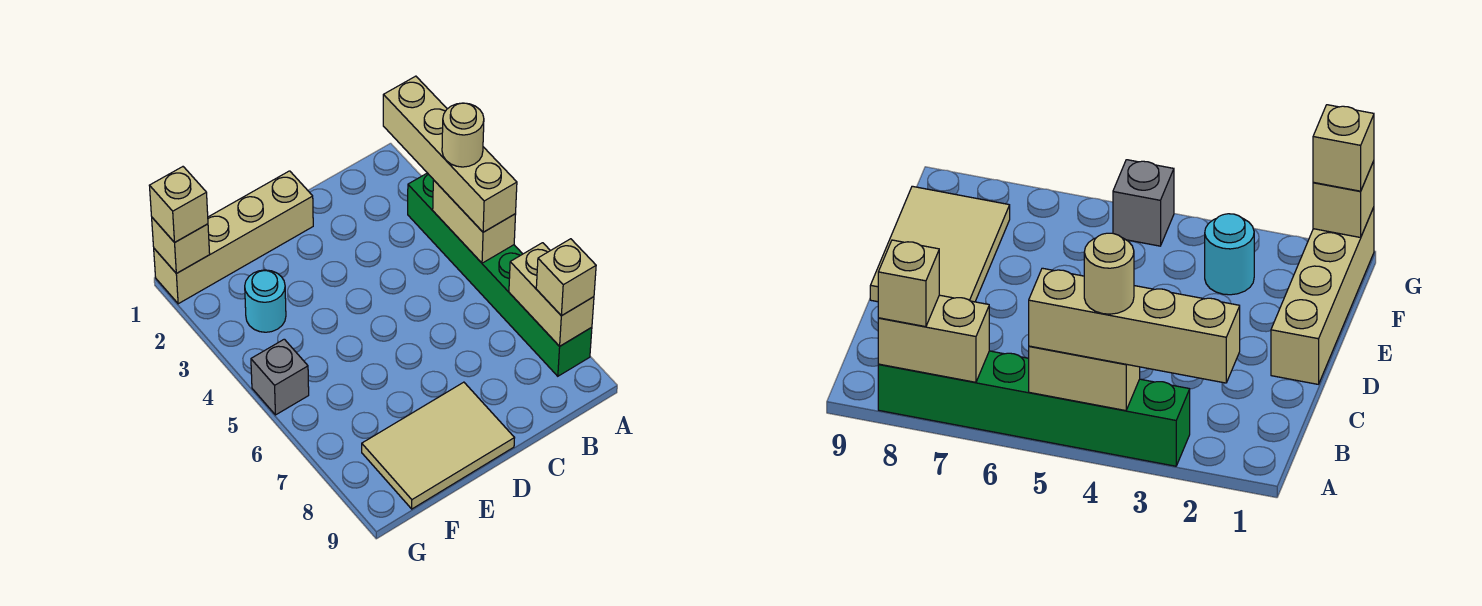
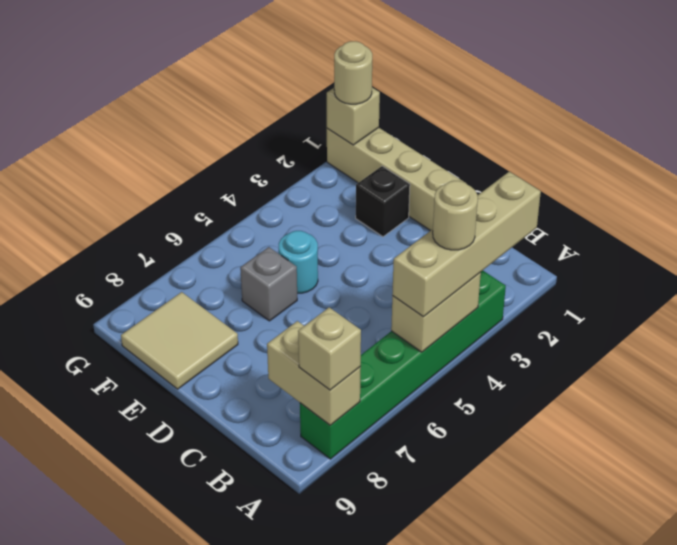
tan 1x2 brick [509,243,594,346] -> tan 1x2 brick turned to [267,321,361,425]
tan 2x3 tile [362,382,514,509] -> tan 2x2 tile [121,292,238,389]
none -> black 1x1 brick [356,166,410,237]
cyan 1x1 round brick [245,270,286,332] -> cyan 1x1 round brick moved to [279,231,318,293]
tan 1x1 brick [149,167,208,242] -> tan 1x1 round brick [334,41,372,104]
grey 1x1 brick [251,339,309,415] -> grey 1x1 brick moved to [240,247,297,321]

